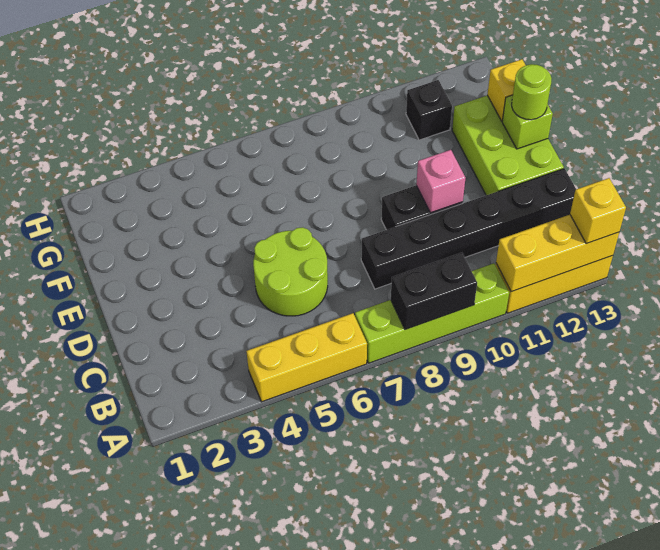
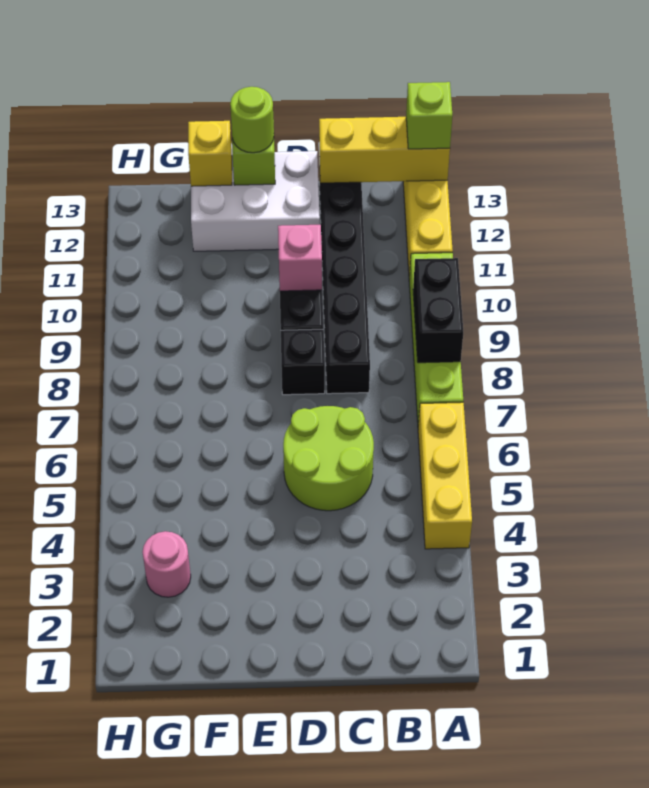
yellow 1x3 brick [496,215,619,292] -> yellow 1x3 brick turned to [319,117,450,183]
yellow 1x1 brick [570,178,626,244] -> lime 1x1 brick [406,82,452,149]
lime 2x3 brick [452,95,564,195] -> white 2x3 brick [191,151,320,251]
none -> pink 1x1 round brick [143,531,191,597]
black 1x1 brick [406,80,452,140] -> black 1x1 brick moved to [281,329,325,395]

